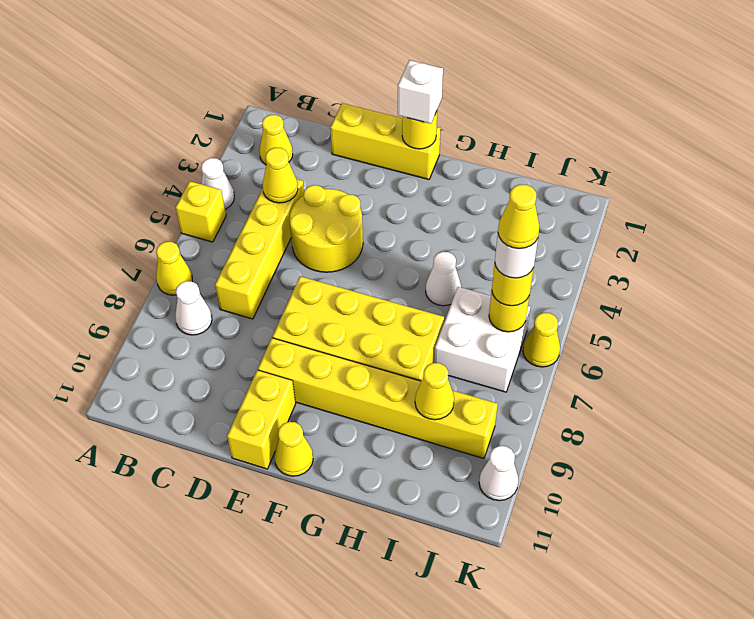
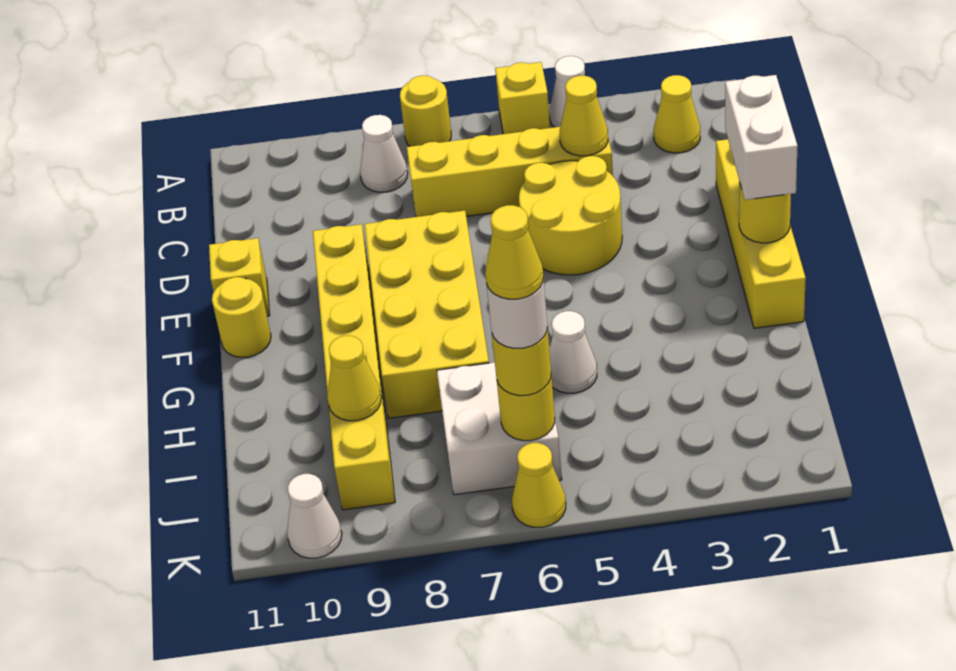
yellow 1x1 cone [156,242,192,295] -> yellow 1x1 round brick [400,76,451,146]
yellow 1x3 brick [330,103,441,179] -> yellow 1x4 brick [716,139,806,328]
yellow 1x2 brick [227,370,296,469] -> yellow 1x1 brick [209,238,270,316]
white 1x1 brick [398,60,443,124] -> white 1x2 brick [725,75,798,200]
yellow 1x1 cone [274,422,313,476] -> yellow 1x1 round brick [212,277,271,357]

